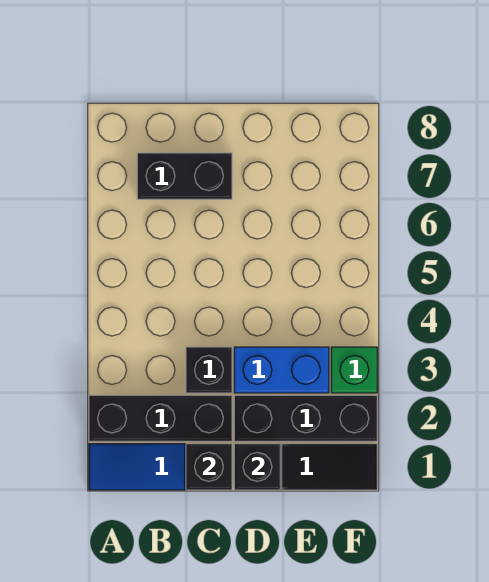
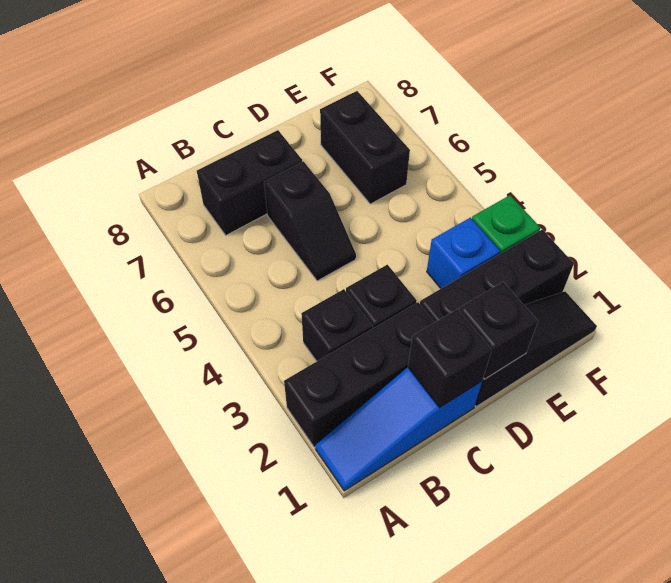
none -> black 1x1 brick [301,289,373,361]
none -> black 1x2 slope [264,162,356,281]
blue 1x2 brick [234,347,329,393] -> blue 1x1 brick [427,218,500,288]
none -> black 1x2 brick [320,91,410,204]

